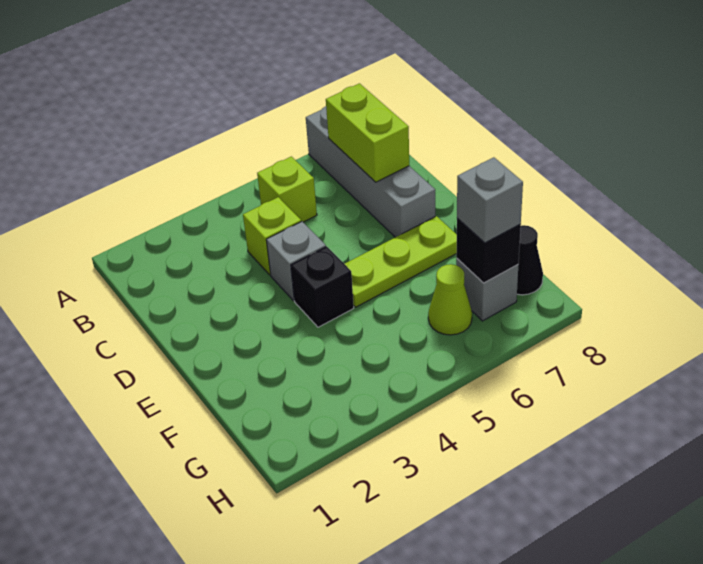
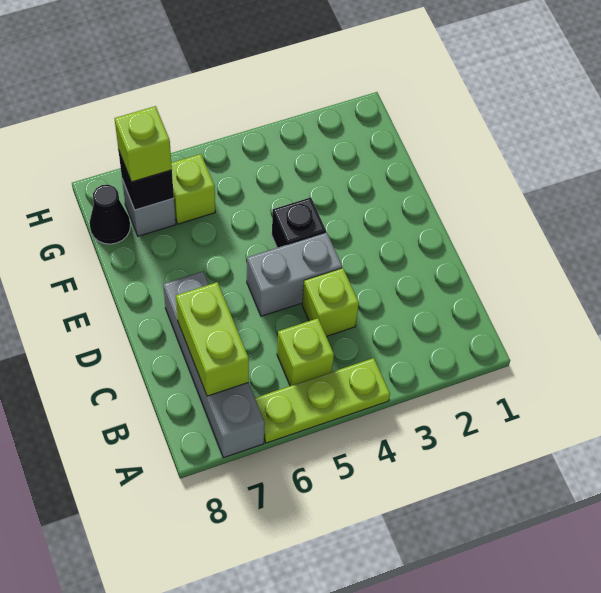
grey 1x1 brick [266,221,326,301] -> grey 1x2 brick [247,232,342,316]
lime 1x3 plate [345,216,457,307] -> lime 1x3 plate moved to [255,358,390,443]
lime 1x1 cone [428,264,472,335] -> lime 1x1 brick [171,154,215,224]
grey 1x1 brick [457,157,523,243] -> lime 1x1 brick [114,106,172,182]

